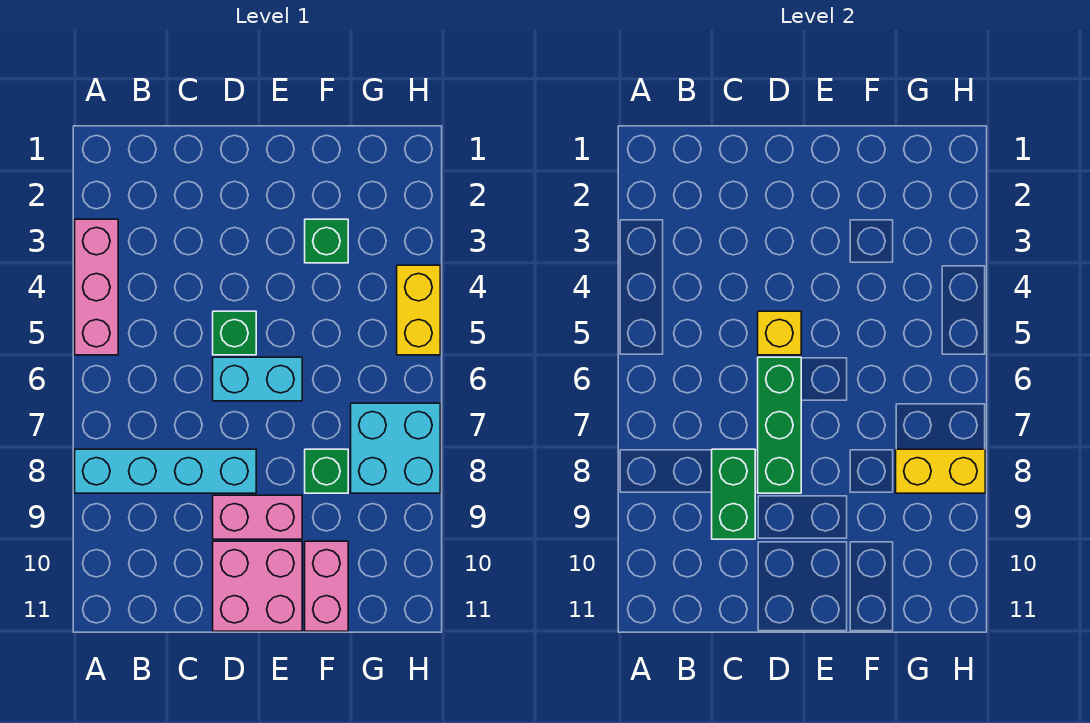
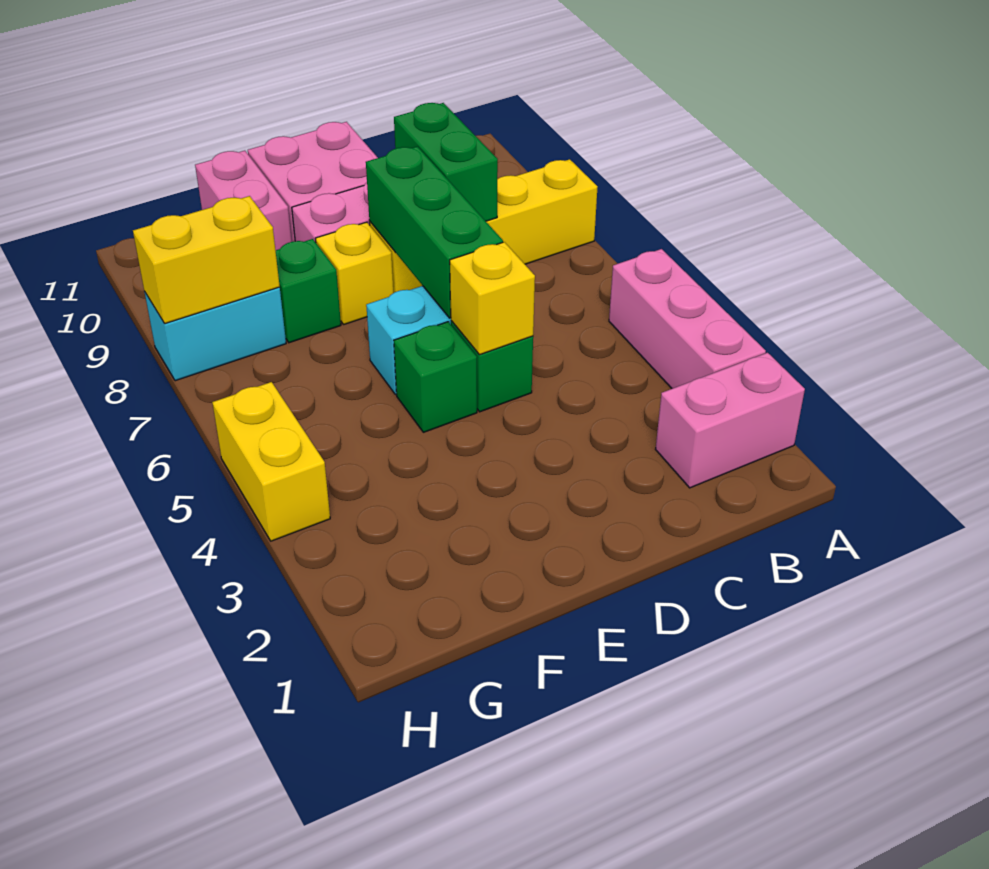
none -> pink 1x2 brick [655,353,805,488]
cyan 1x4 brick [75,449,256,493] -> yellow 1x4 brick [370,159,598,293]
none -> yellow 1x1 brick [315,222,393,324]
green 1x1 brick [305,219,348,263] -> green 1x1 brick moved to [394,322,477,432]
cyan 2x2 brick [351,403,440,493] -> cyan 1x2 brick [145,287,286,381]

